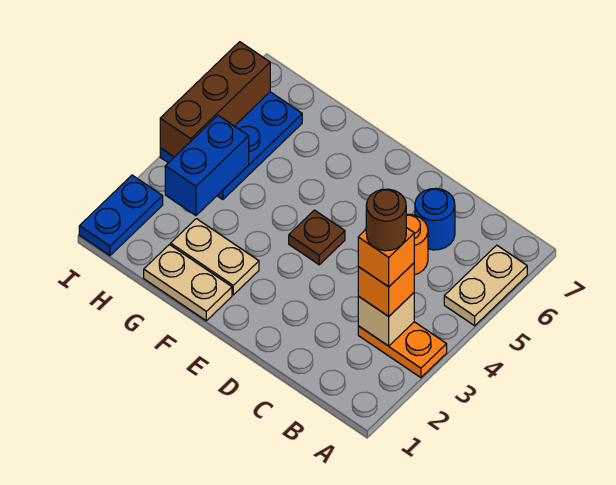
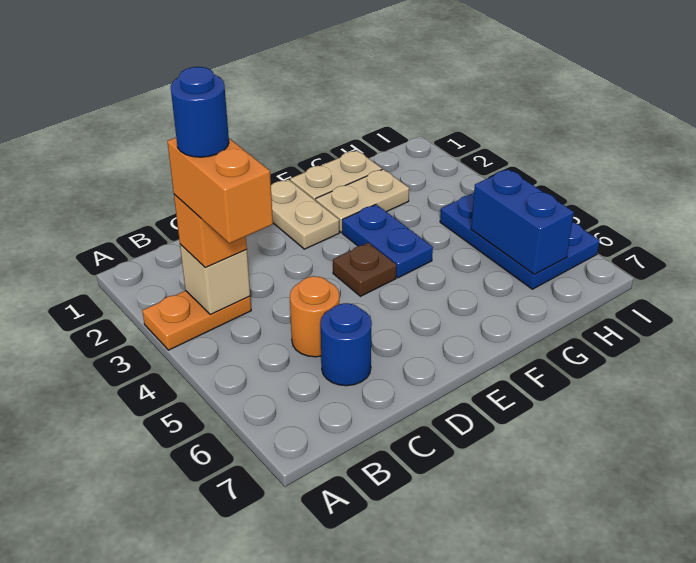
tan 1x2 plate [444,245,527,326] -> tan 1x2 plate moved to [271,179,339,249]
orange 1x1 brick [358,228,414,287] -> orange 1x2 brick [167,138,273,244]
brown 1x1 round brick [366,189,406,251] -> blue 1x1 round brick [170,67,229,157]
blue 1x2 brick [165,115,249,215] -> blue 1x2 brick moved to [471,169,574,275]
blue 1x2 plate [79,175,163,256] -> blue 1x2 plate moved to [342,204,433,278]
brown 1x3 brick [160,42,270,157] -> none

